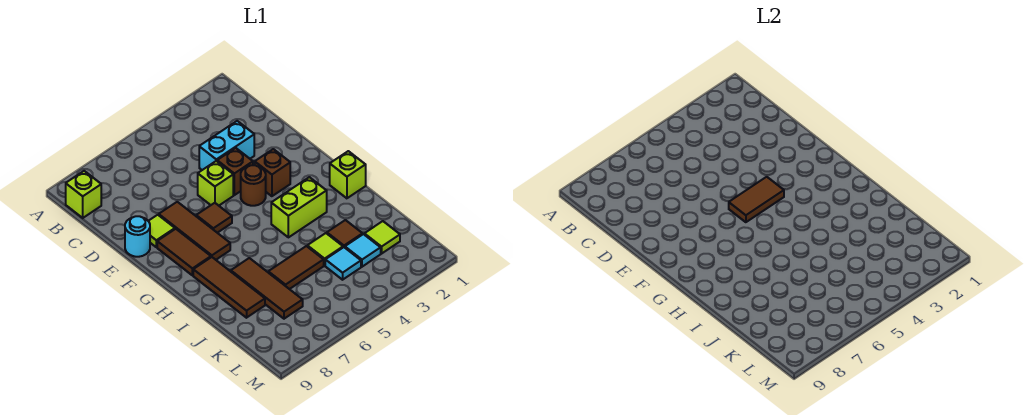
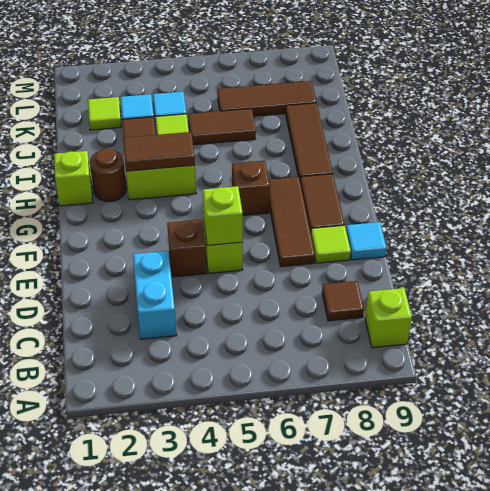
cyan 1x2 brick [199,121,254,170] -> cyan 1x2 brick turned to [133,251,177,339]
none -> lime 1x1 brick [203,186,243,245]
cyan 1x1 round brick [125,216,150,257] -> cyan 1x1 tile [346,222,386,260]
brown 1x1 brick [255,149,290,196] -> brown 1x1 brick moved to [232,161,270,215]
brown 1x1 round brick [241,165,266,206] -> brown 1x1 round brick moved to [90,148,126,201]
brown 1x2 tile [729,177,784,222] -> brown 1x2 tile moved to [123,132,195,171]
brown 1x1 tile [196,203,232,233] -> brown 1x1 tile moved to [322,281,364,321]
brown 1x3 tile [231,258,303,319] -> brown 1x3 tile turned to [217,81,316,116]

